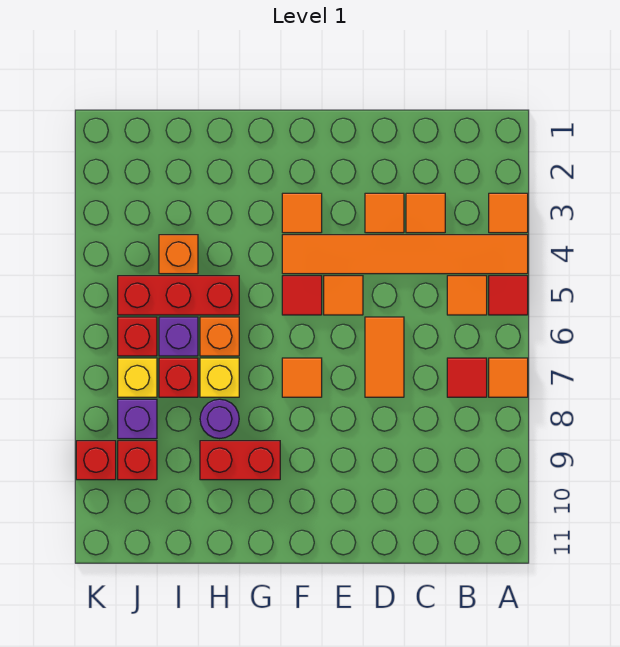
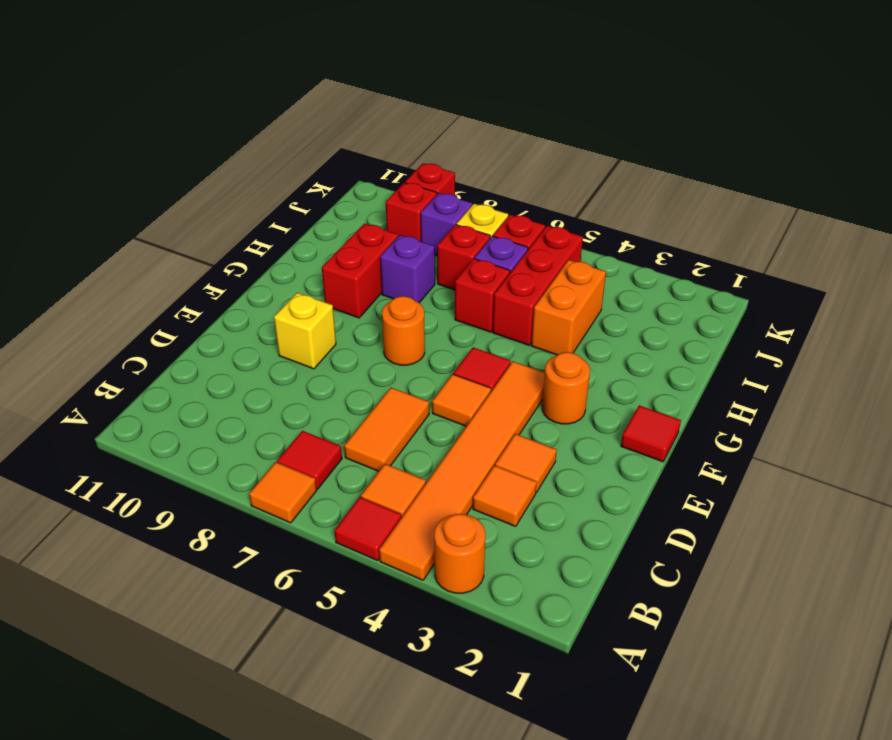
orange 1x1 tile [489,193,528,233] -> orange 1x1 round brick [434,514,485,593]
orange 1x2 tile [365,317,404,397] -> orange 1x2 tile turned to [344,388,429,471]
none -> red 1x1 tile [621,406,681,462]
orange 1x1 tile [282,193,322,233] -> orange 1x1 round brick [542,352,590,424]
orange 1x1 tile [282,358,322,397] -> orange 1x1 round brick [382,296,425,365]
orange 1x1 brick [200,317,239,356] -> red 1x1 brick [455,259,510,332]
yellow 1x1 brick [200,358,239,397] -> yellow 1x1 brick moved to [274,293,336,369]
purple 1x1 round brick [200,399,239,439] -> purple 1x1 brick [380,235,435,303]
orange 1x1 brick [159,235,198,274] -> orange 1x2 brick [531,260,606,355]

